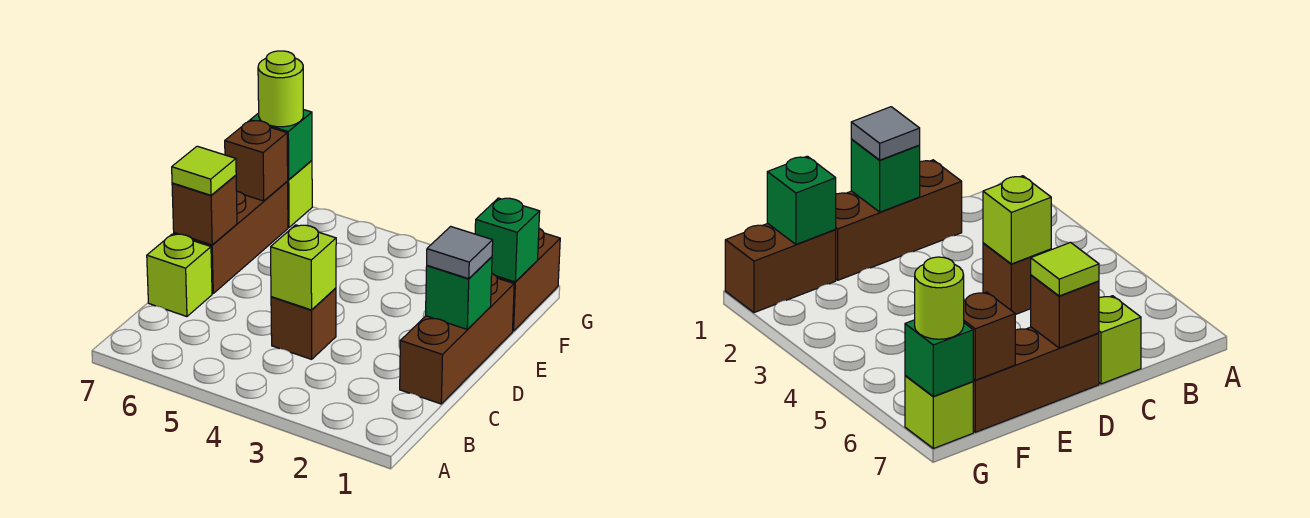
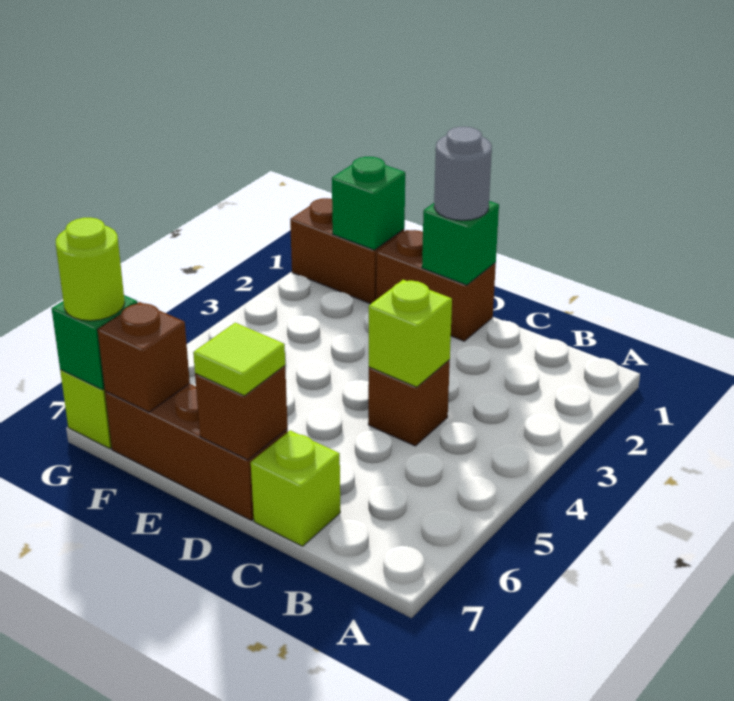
brown 1x3 brick [400,274,514,404] -> brown 1x2 brick [376,230,496,341]
grey 1x1 tile [427,226,493,279] -> grey 1x1 round brick [434,127,492,220]

